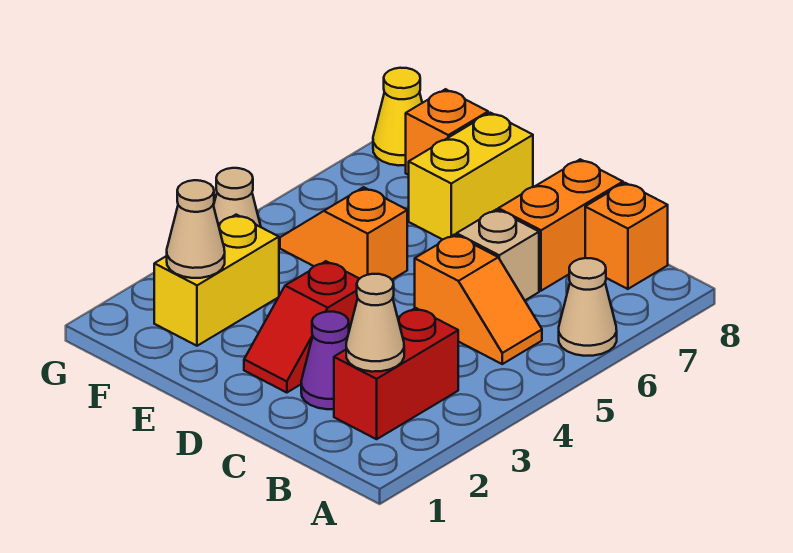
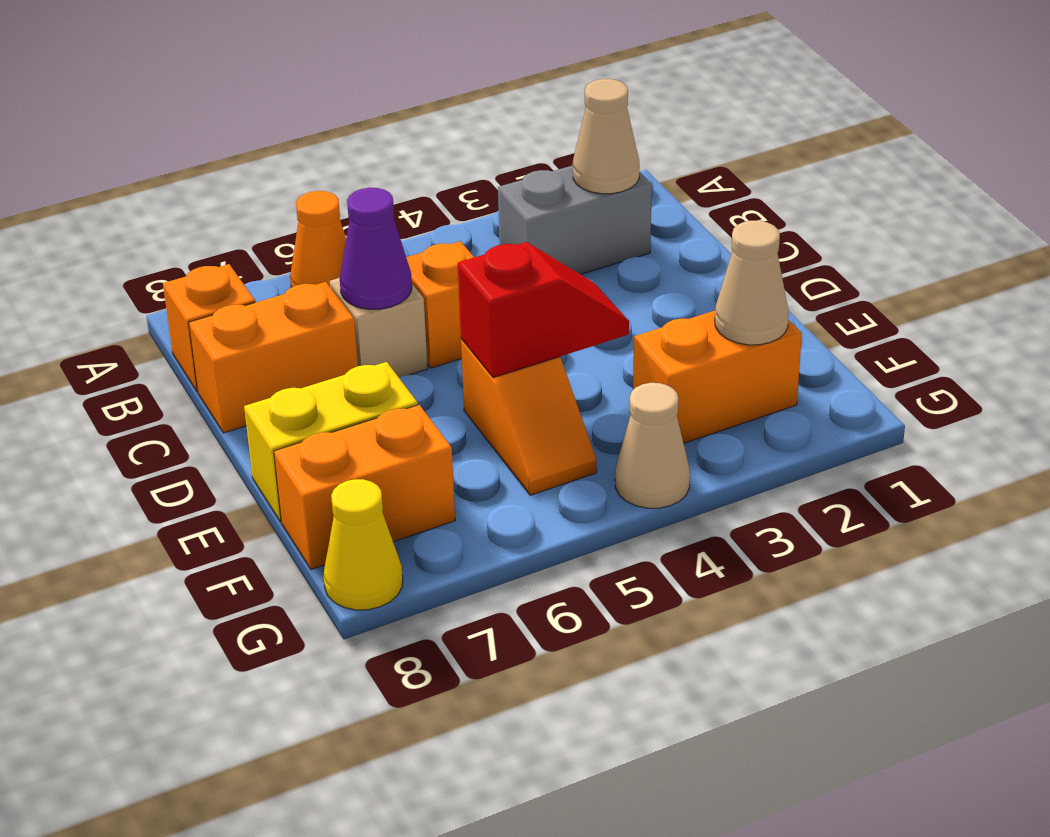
tan 1x1 cone [559,258,617,356] -> orange 1x1 cone [290,191,346,287]
red 1x2 brick [334,308,458,439] -> grey 1x2 brick [498,165,652,274]
purple 1x1 cone [301,312,349,409] -> purple 1x1 cone moved to [340,188,412,309]
red 1x2 slope [244,261,359,393] -> red 1x2 slope moved to [458,242,629,378]
yellow 1x2 brick [154,215,279,346] -> orange 1x2 brick [633,311,802,443]
orange 1x1 brick [406,89,488,175] -> orange 1x2 brick [274,405,455,570]

